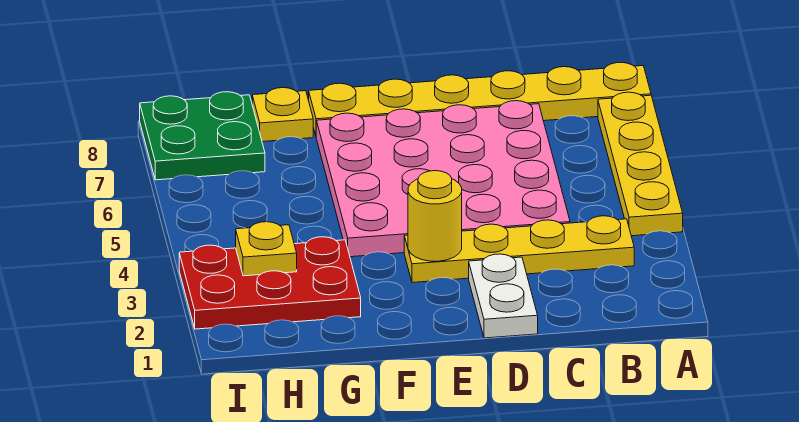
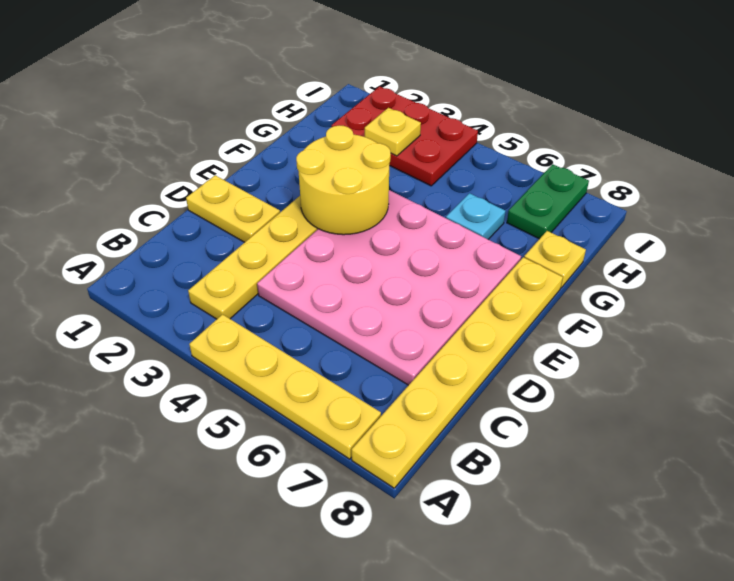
white 1x2 plate [469,254,538,338] -> yellow 1x2 plate [186,175,280,242]
yellow 1x1 round brick [408,171,462,261] -> yellow 2x2 round brick [296,125,391,235]
red 2x3 plate [179,237,361,329] -> red 2x3 plate turned to [332,86,478,186]
none -> cyan 1x1 plate [446,193,506,239]
green 2x2 plate [140,92,265,180] -> green 1x2 plate [507,164,589,239]

